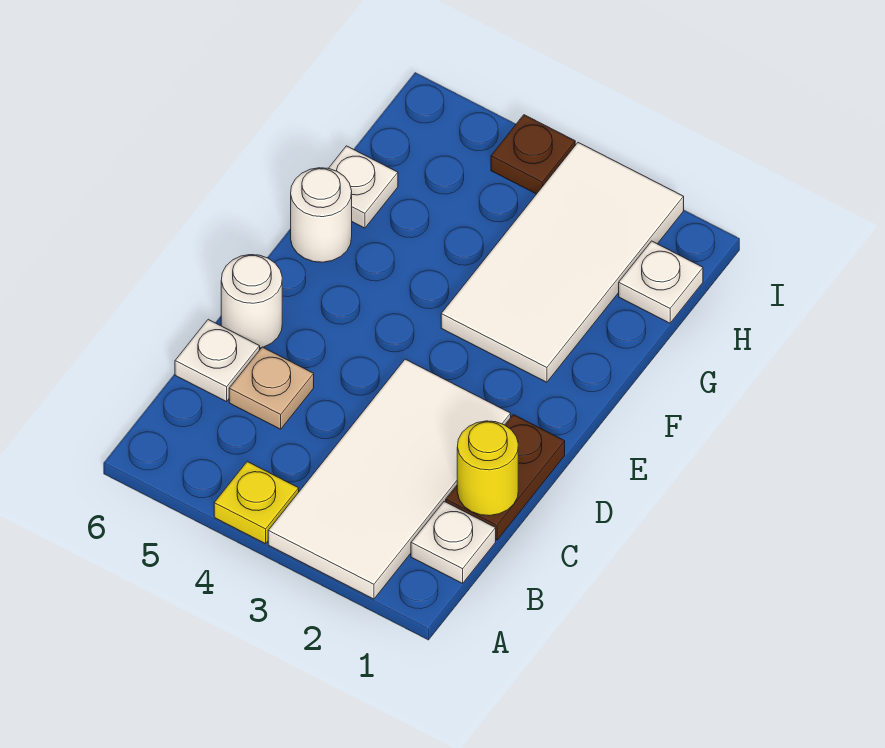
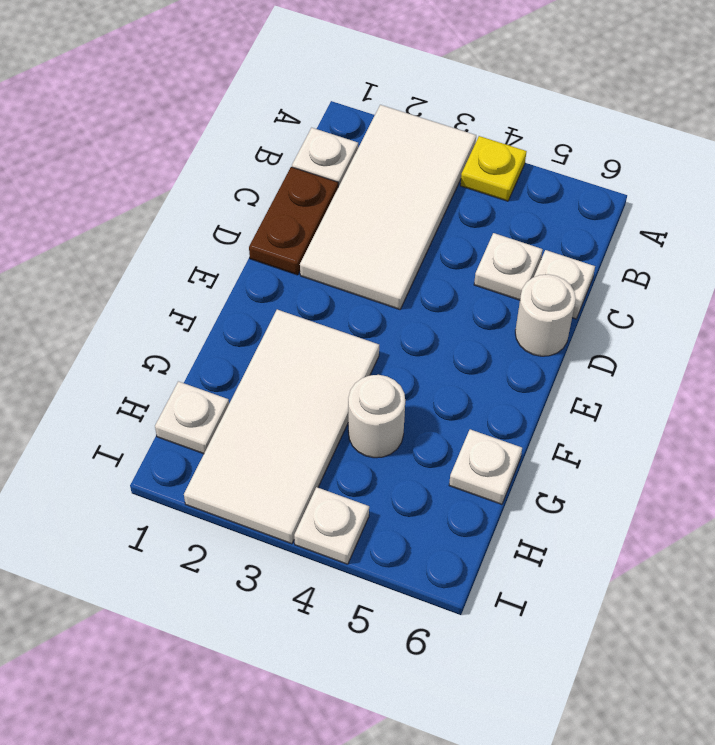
yellow 1x1 round brick [457,421,518,516] -> none
tan 1x1 plate [229,347,314,429] -> white 1x1 plate [474,233,543,300]
white 1x1 round brick [291,168,352,262] -> white 1x1 round brick moved to [348,375,405,458]
brown 1x1 plate [491,115,575,194] -> white 1x1 plate [294,487,369,564]

